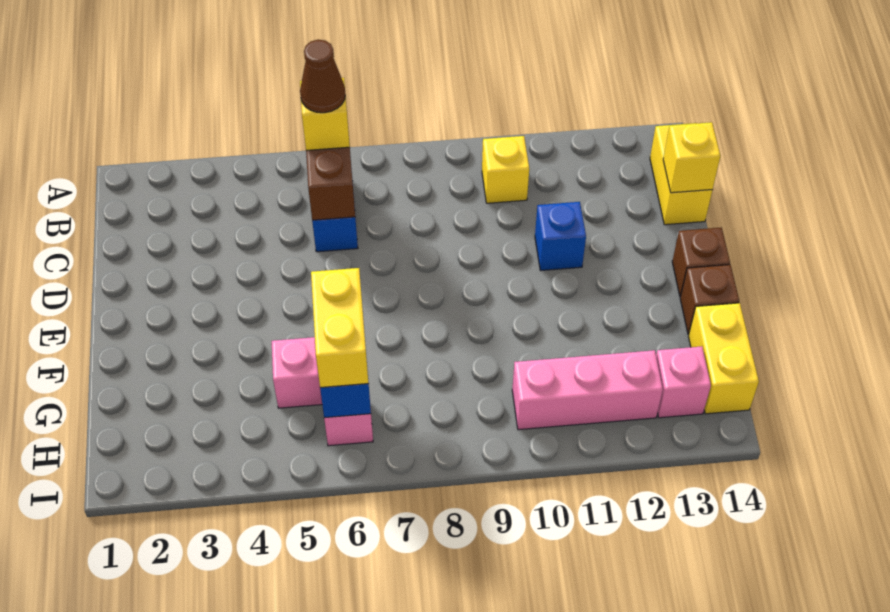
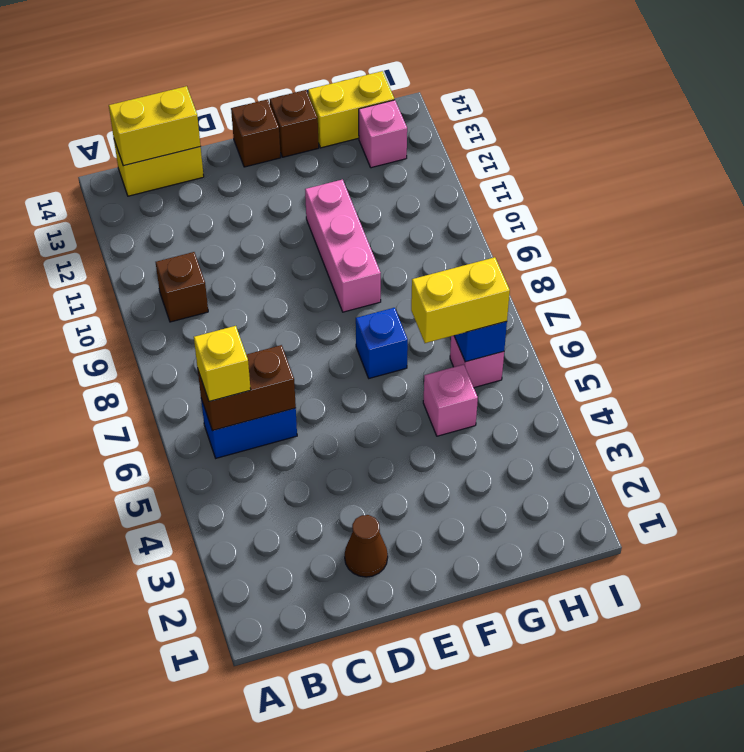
brown 1x1 cone [300,40,345,113] -> brown 1x1 cone moved to [345,515,388,577]
yellow 1x1 brick [482,136,529,203] -> brown 1x1 brick [156,252,208,322]
yellow 1x1 brick [663,122,720,193] -> yellow 1x2 brick [109,86,201,166]
blue 1x1 brick [535,202,586,270] -> blue 1x1 brick moved to [356,308,408,378]
pink 1x3 brick [512,350,663,430] -> pink 1x3 brick moved to [305,180,381,312]

